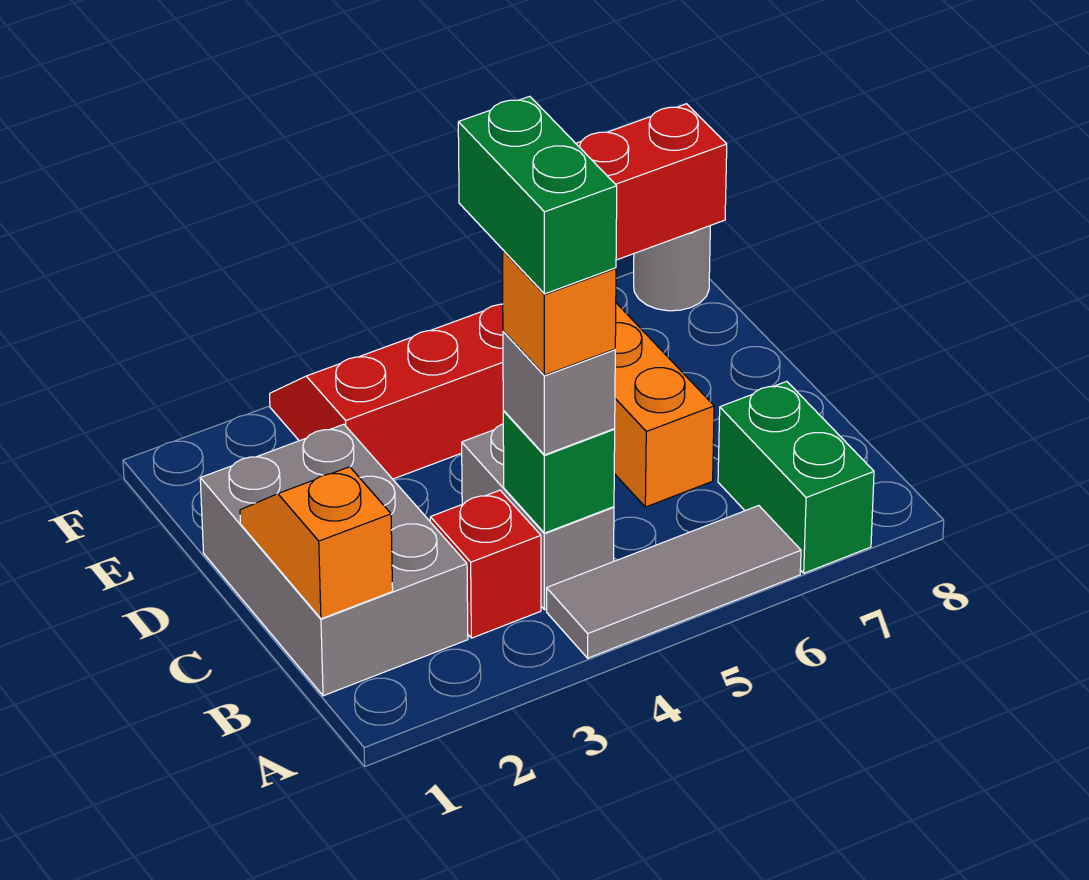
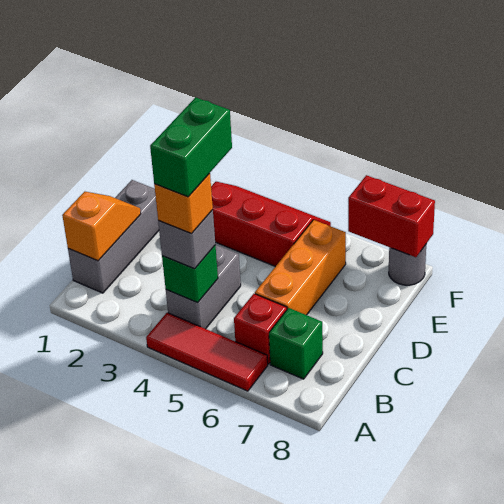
grey 1x3 tile [547,506,801,658] -> red 1x3 tile [146,313,268,391]
green 1x2 brick [718,381,874,573] -> green 1x1 brick [269,308,323,379]
grey 2x3 brick [200,424,468,696] -> grey 1x3 brick [68,180,159,293]
red 1x1 brick [430,490,541,638] -> red 1x1 brick moved to [234,294,287,364]

